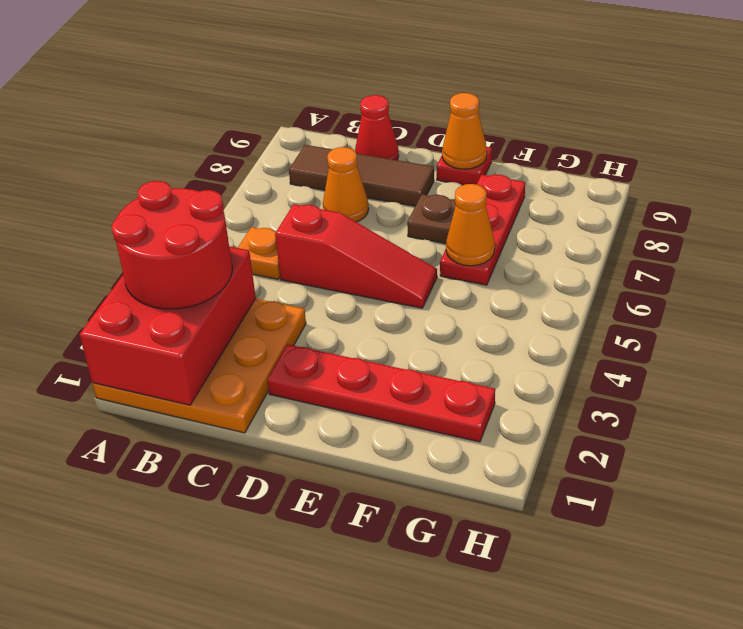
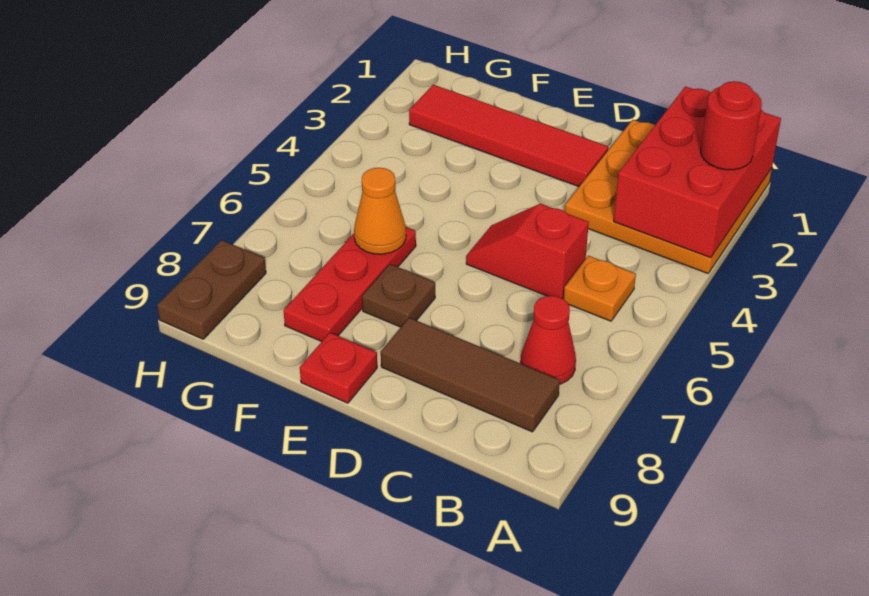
red 2x2 round brick [112,181,232,309] -> red 1x1 round brick [701,81,762,170]
red 1x3 slope [275,204,437,308] -> red 1x2 slope [466,204,589,299]
orange 1x1 cone [323,147,369,222] -> none
red 1x1 cone [355,95,399,160] -> red 1x1 cone moved to [521,296,576,384]
red 1x4 plate [267,344,495,442] -> red 1x4 tile [409,85,608,187]
orange 1x1 cone [442,93,487,169] -> none
none -> brown 1x2 plate [157,240,266,339]

